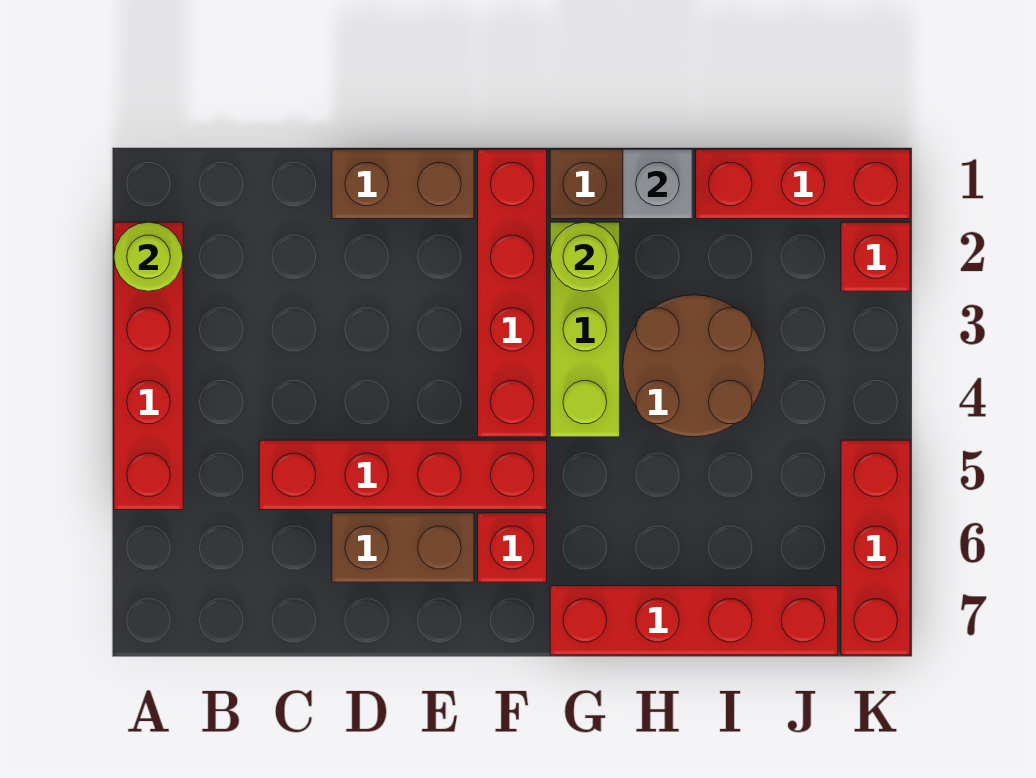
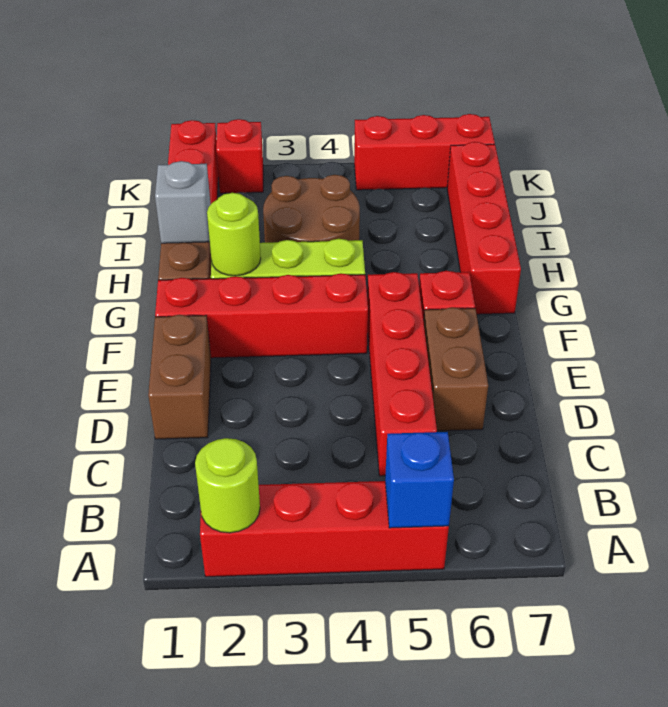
none -> blue 1x1 brick [385,432,454,528]

